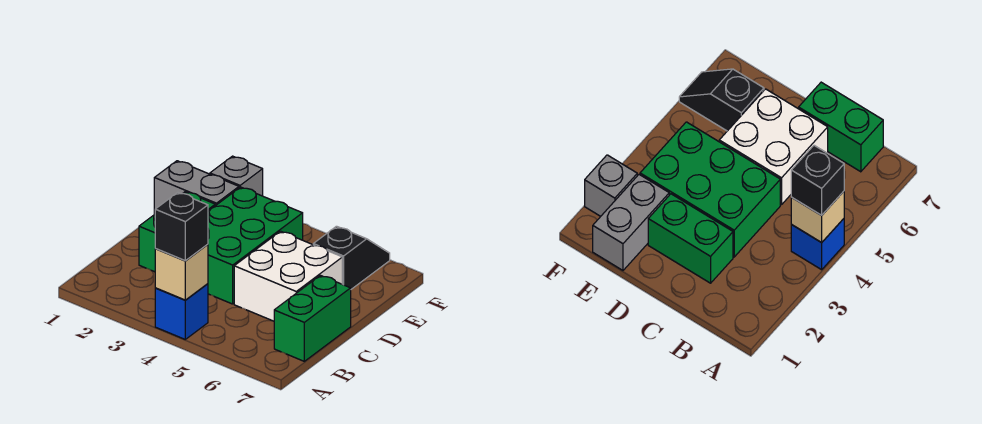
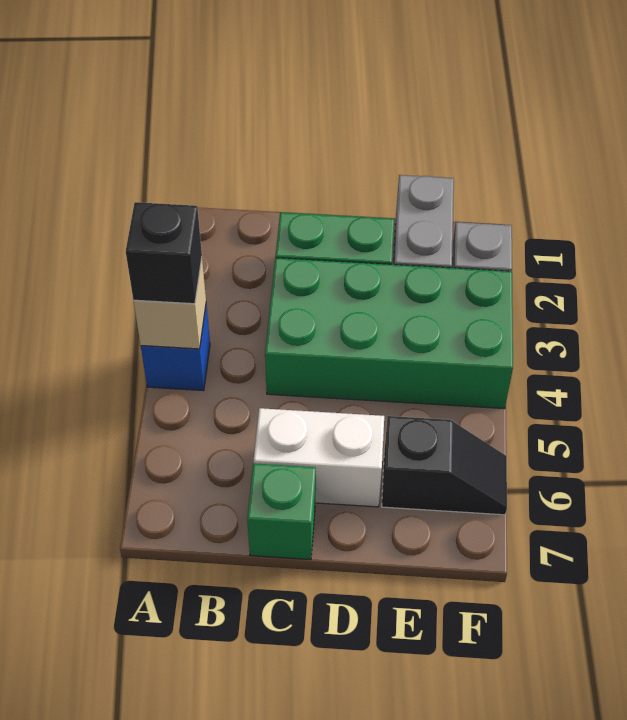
green 1x2 brick [274,275,351,361] -> green 1x1 brick [247,463,316,560]
green 2x3 brick [208,187,303,304] -> green 2x4 brick [265,258,513,409]
white 2x2 brick [234,231,342,321] -> white 1x2 brick [254,408,384,507]

